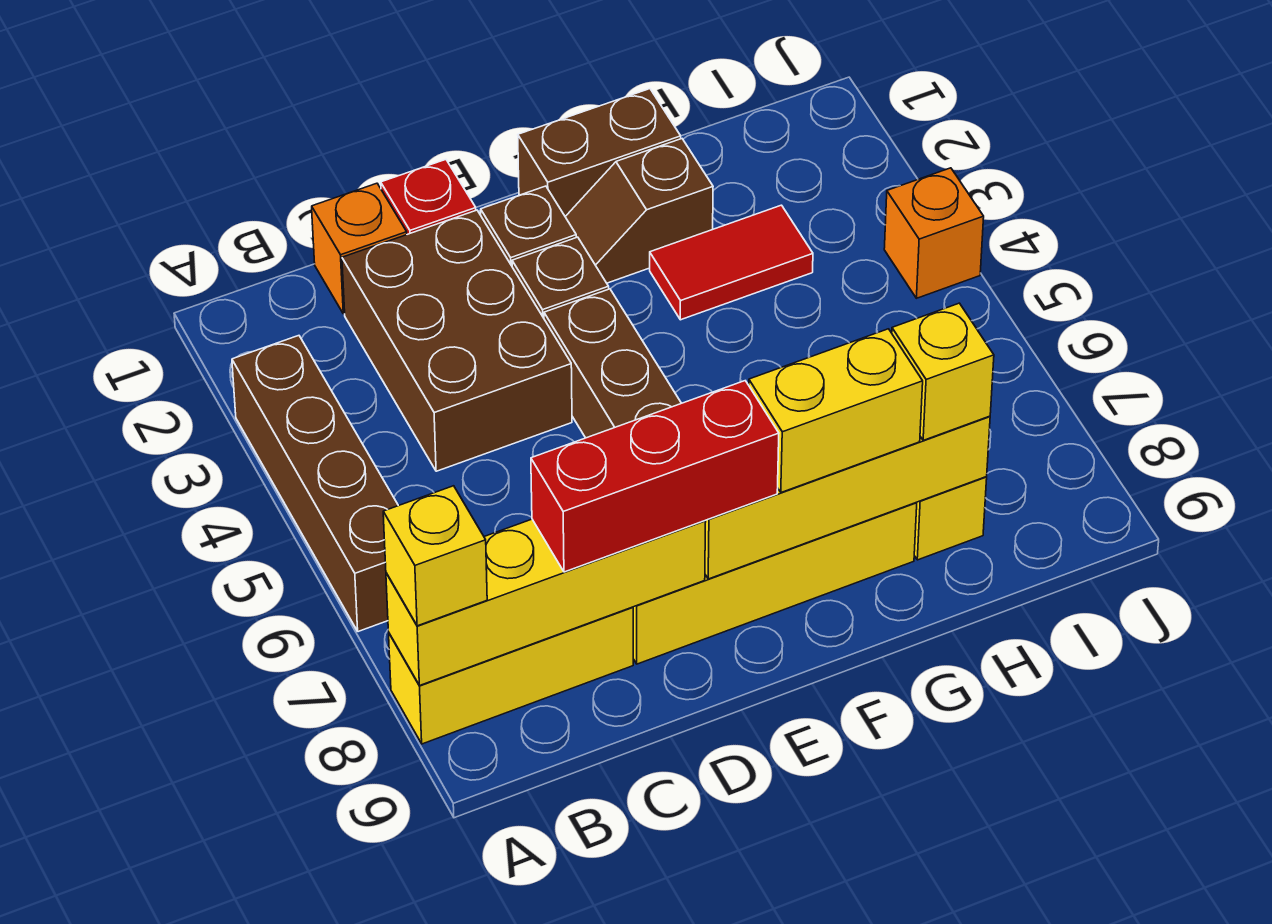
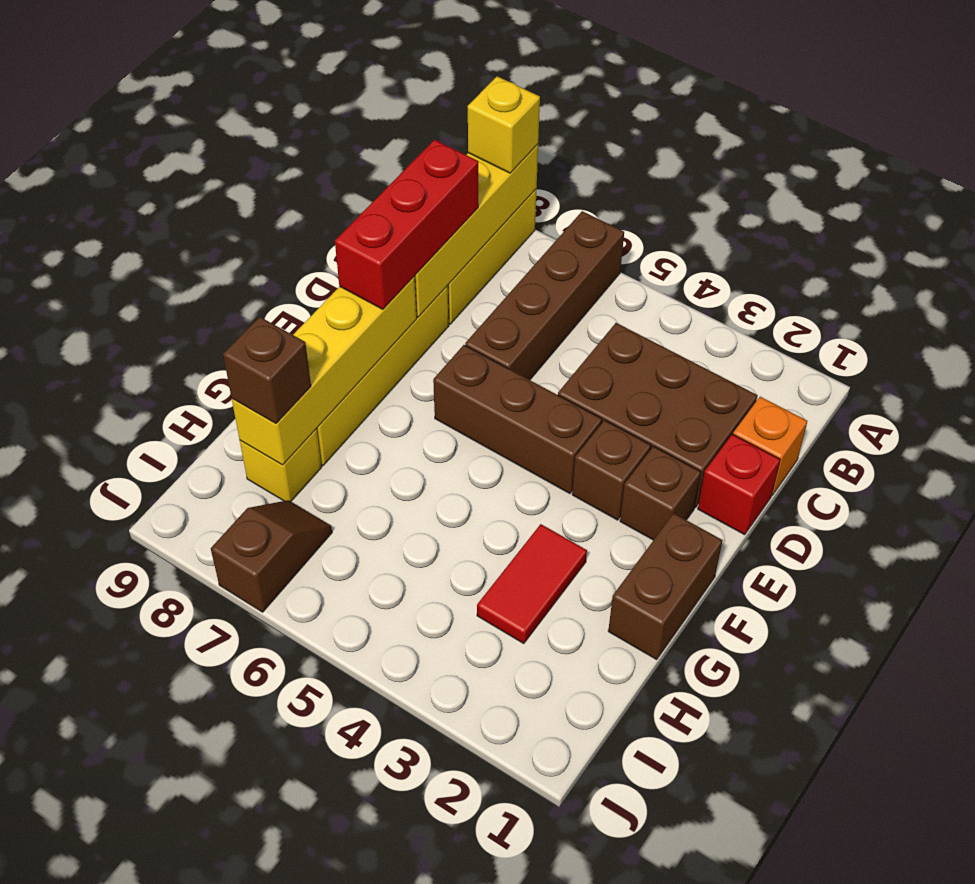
brown 1x4 brick [232,336,398,632] -> brown 1x4 brick turned to [465,211,624,380]
brown 1x2 slope [565,139,713,283] -> brown 1x2 slope moved to [211,500,332,612]
yellow 1x2 brick [749,329,923,493] -> none
yellow 1x1 brick [892,303,994,440] -> brown 1x1 brick [223,317,311,424]
orange 1x1 brick [884,168,984,298] -> none

